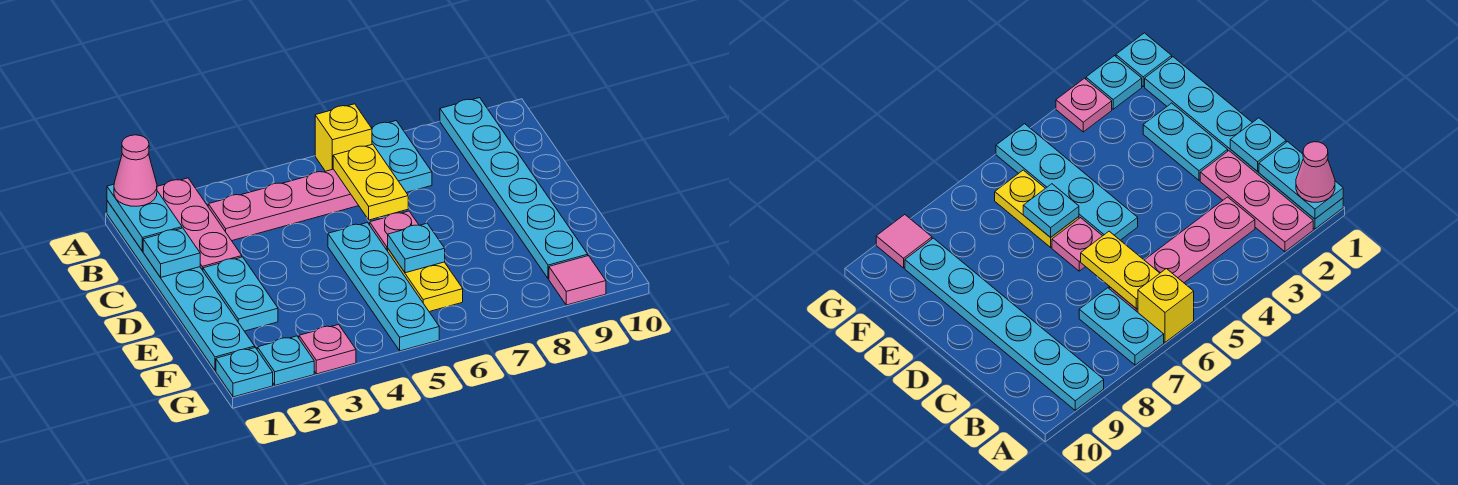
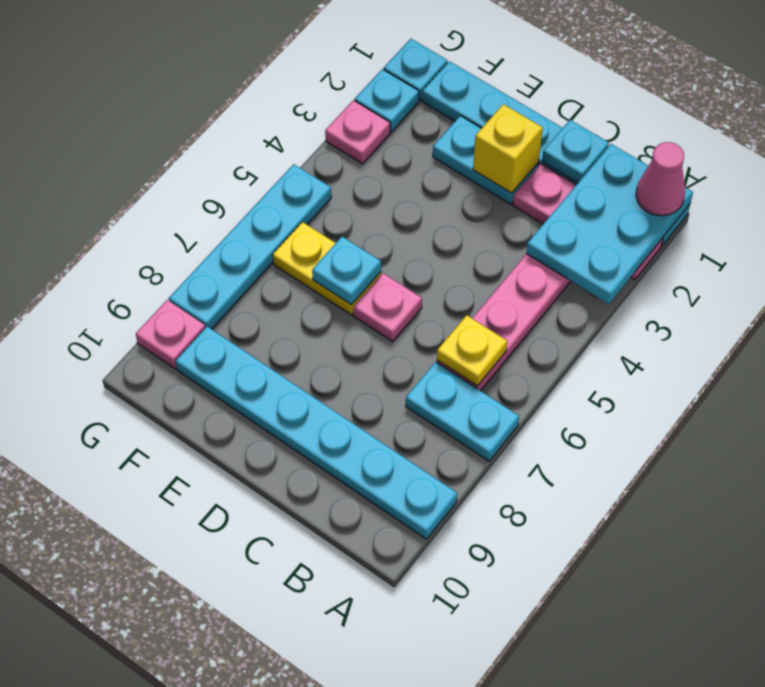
cyan 1x2 plate [107,184,182,251] -> cyan 2x3 plate [526,144,693,304]
yellow 1x1 brick [315,104,372,171] -> yellow 1x1 brick moved to [473,104,543,193]
yellow 1x2 plate [333,144,408,220] -> yellow 1x1 plate [437,315,507,386]
cyan 1x4 plate [328,223,439,351] -> cyan 1x4 plate turned to [169,164,331,329]
pink 1x1 tile [549,256,606,305] -> pink 1x1 plate [136,300,205,369]

